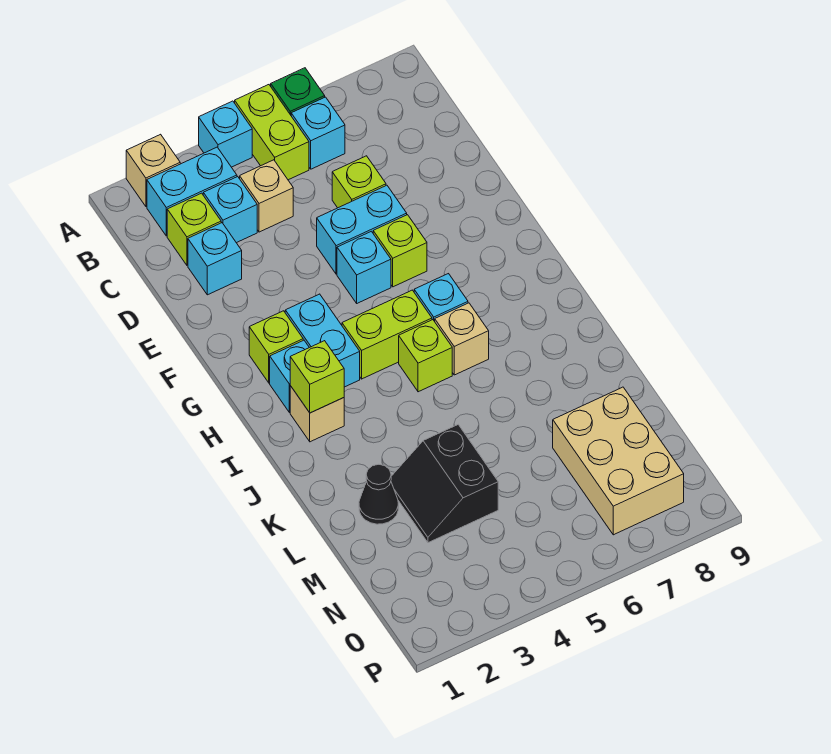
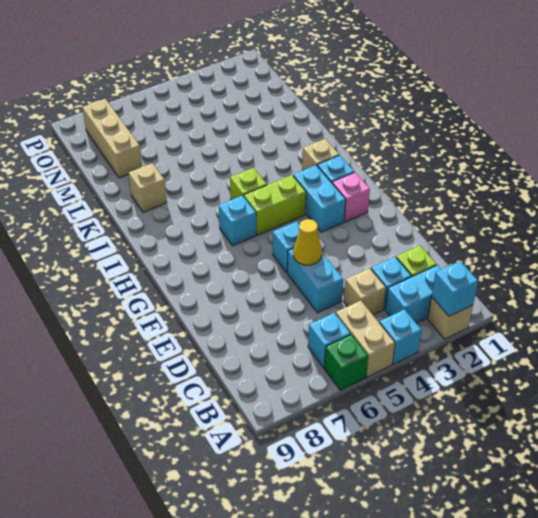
lime 1x2 brick [235,85,309,180] -> tan 1x2 brick [336,301,395,377]
cyan 1x1 brick [188,223,242,295] -> cyan 1x1 brick moved to [432,261,478,316]
lime 1x1 brick [332,156,386,208] -> none
cyan 1x2 brick [317,185,407,274] -> cyan 1x2 brick turned to [287,249,343,313]
none -> yellow 1x1 cone [293,219,322,265]
lime 1x1 brick [373,215,427,287] -> none
lime 1x1 brick [249,311,303,383] -> pink 1x1 brick [332,172,370,222]
lime 1x1 brick [290,341,344,413] -> none
tan 1x1 brick [435,303,489,375] -> tan 1x1 brick moved to [129,163,167,212]
black 1x1 cone [359,464,398,524] -> none
black 2x2 slope [391,425,498,543] -> none
tan 2x3 brick [553,387,684,535] -> tan 1x3 brick [82,99,142,178]

